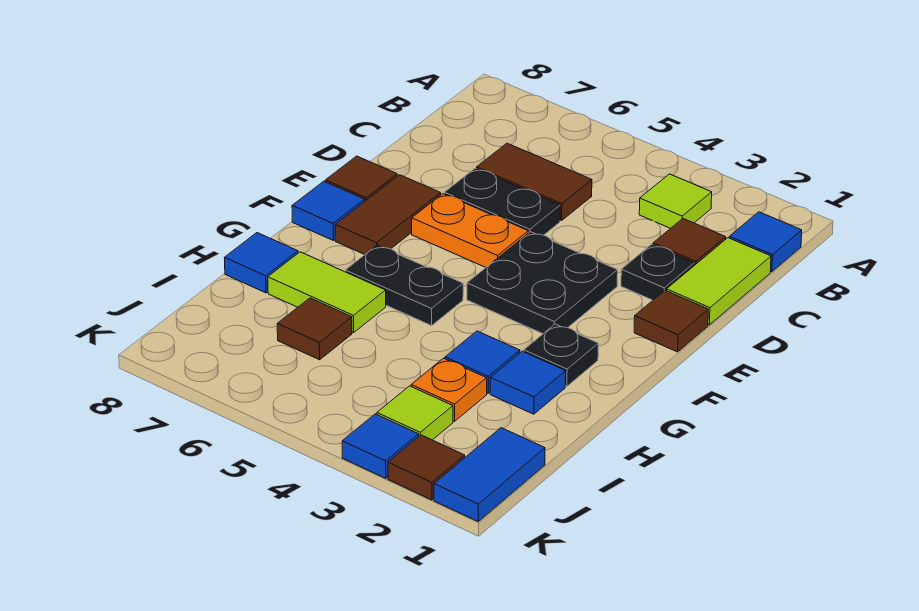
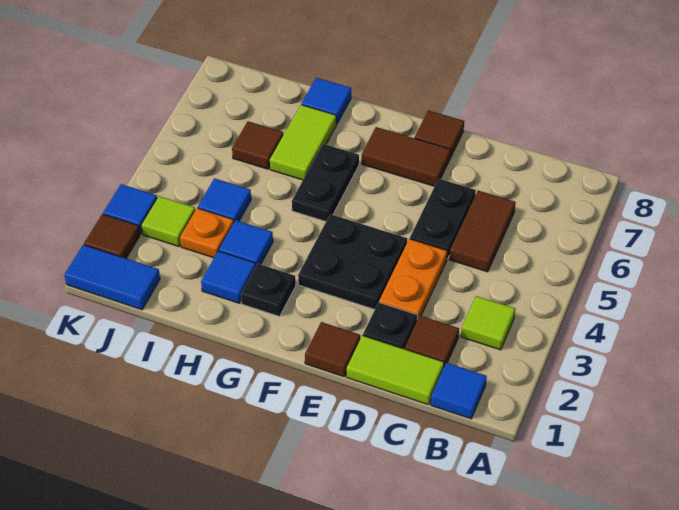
orange 1x2 plate [412,194,528,267] -> orange 1x2 plate moved to [379,239,447,320]
blue 1x1 tile [292,181,365,240] -> blue 1x1 tile moved to [198,178,251,222]

